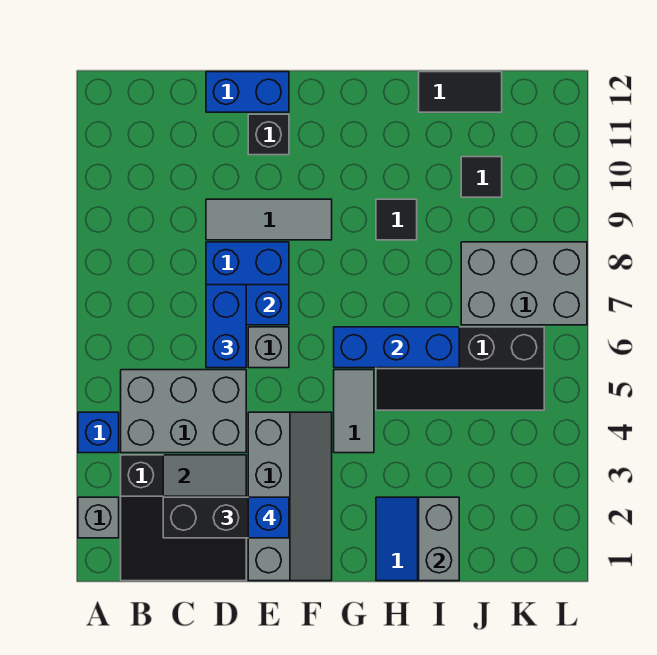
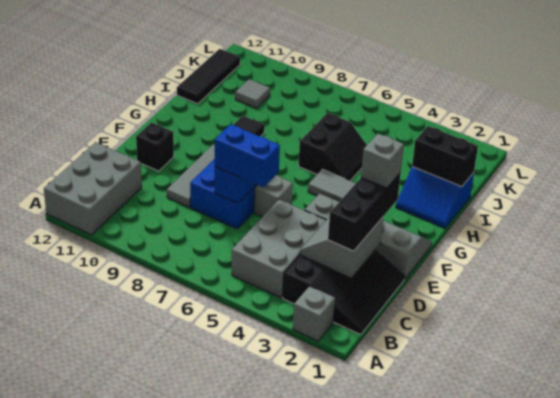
blue 1x1 brick [78,412,119,453] -> none
blue 1x2 brick [206,72,289,112] -> none
blue 1x1 brick [248,497,289,538] -> grey 1x1 brick [361,134,404,188]
blue 1x3 brick [334,327,459,368] -> none
black 2x4 slope [376,327,544,410] -> black 2x2 slope [299,113,367,181]
grey 1x2 brick [419,497,459,581] -> black 1x2 brick [412,126,478,187]
black 1x2 tile [419,72,502,112] -> black 1x3 tile [177,49,240,104]
grey 2x3 brick [461,242,587,325] -> grey 2x3 brick moved to [44,142,142,235]
black 1x1 tile [461,157,502,197] -> grey 1x1 tile [235,79,270,108]

